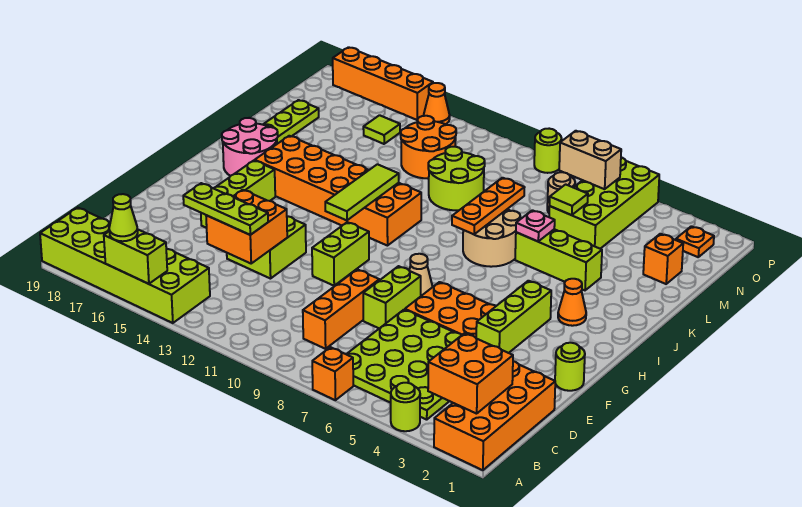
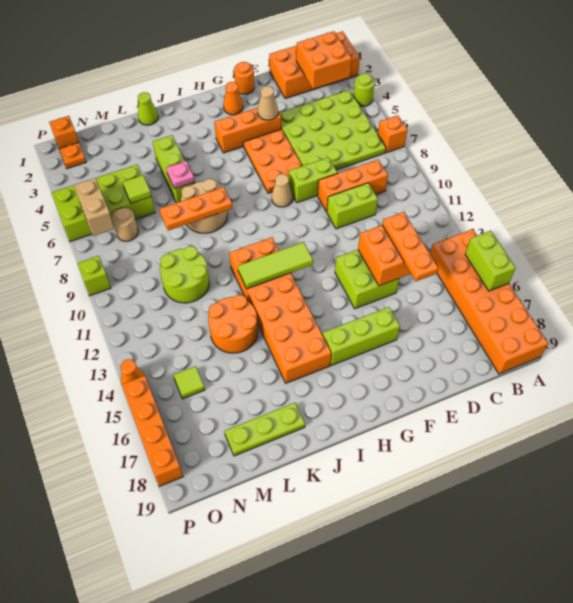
lime 2x6 brick [40,208,210,323] -> orange 2x6 brick [430,229,548,374]
lime 1x1 cone [109,194,138,241] -> lime 1x1 cone moved to [138,92,158,125]
lime 1x3 plate [183,183,268,235] -> orange 1x3 plate [382,212,439,281]
lime 1x1 round brick [555,343,585,391] -> orange 1x1 round brick [234,62,254,94]
lime 1x3 brick [476,281,551,353] -> orange 1x3 brick [214,108,281,153]
none -> tan 1x1 cone [258,86,278,120]
lime 1x2 brick [312,222,369,286] -> lime 1x2 brick moved to [327,183,378,229]
orange 1x1 cone [558,279,586,326] -> orange 1x1 cone moved to [223,82,243,115]
pink 2x2 round brick [222,118,278,176] -> none
orange 1x1 brick [643,234,683,284] -> orange 1x1 brick moved to [49,116,79,149]
orange 2x2 round brick [401,116,456,178] -> orange 2x2 round brick moved to [208,295,258,353]
lime 1x1 round brick [534,129,562,173] -> lime 1x1 brick [77,256,111,296]

